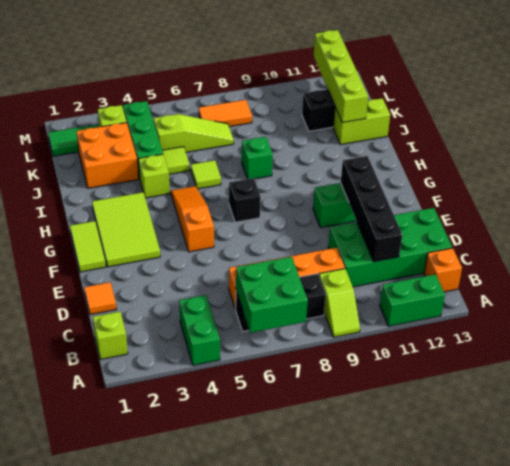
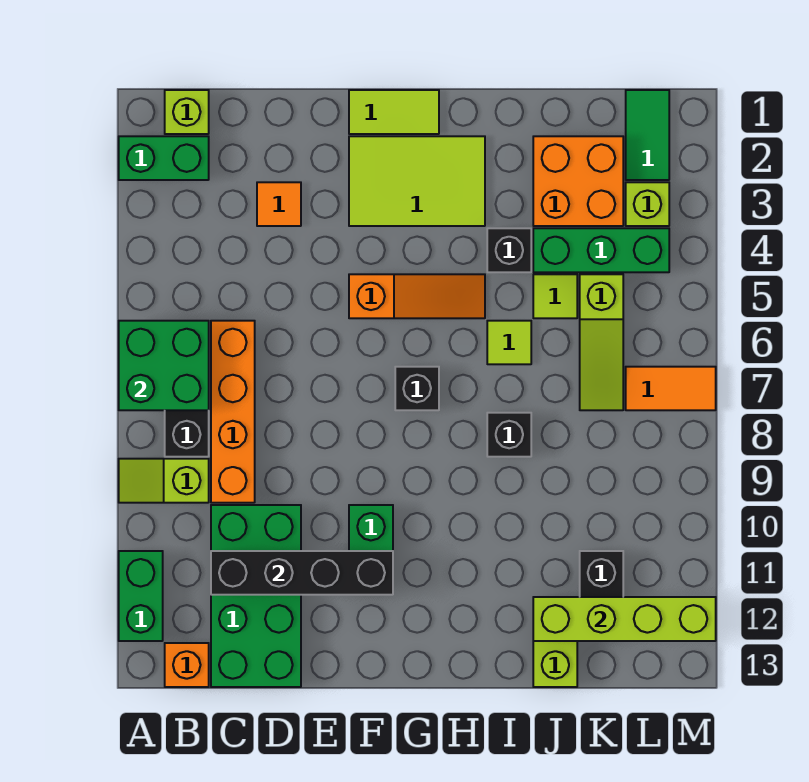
green 1x2 brick [179,295,220,365] -> green 1x2 brick moved to [119,136,209,180]
orange 1x1 tile [84,282,116,314] -> orange 1x1 tile moved to [257,182,301,226]
lime 1x1 brick [139,154,170,198] -> black 1x1 brick [487,228,531,272]
green 1x1 brick [242,137,273,179] -> black 1x1 brick [487,413,531,457]
orange 1x2 tile [199,100,252,127] -> orange 1x2 tile turned to [626,367,716,410]

